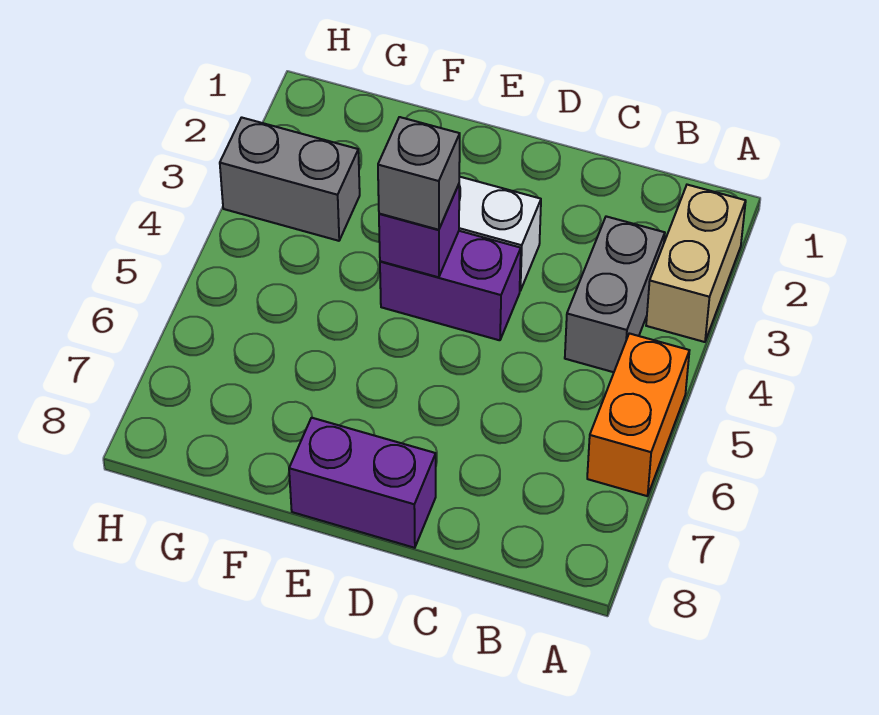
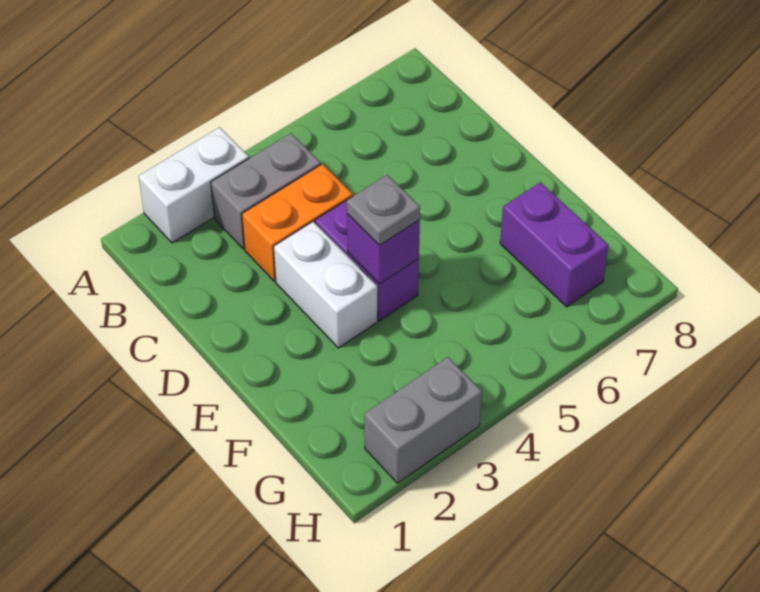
tan 1x2 brick [646,185,746,342] -> white 1x2 brick [139,127,249,243]
orange 1x2 brick [587,333,690,496] -> orange 1x2 brick moved to [242,164,353,281]
purple 1x2 brick [289,418,436,548] -> purple 1x2 brick moved to [500,182,609,307]
grey 1x1 brick [378,117,460,230] -> grey 1x1 plate [347,175,420,245]
grey 1x2 brick [220,117,360,241] -> grey 1x2 brick turned to [364,357,482,483]

